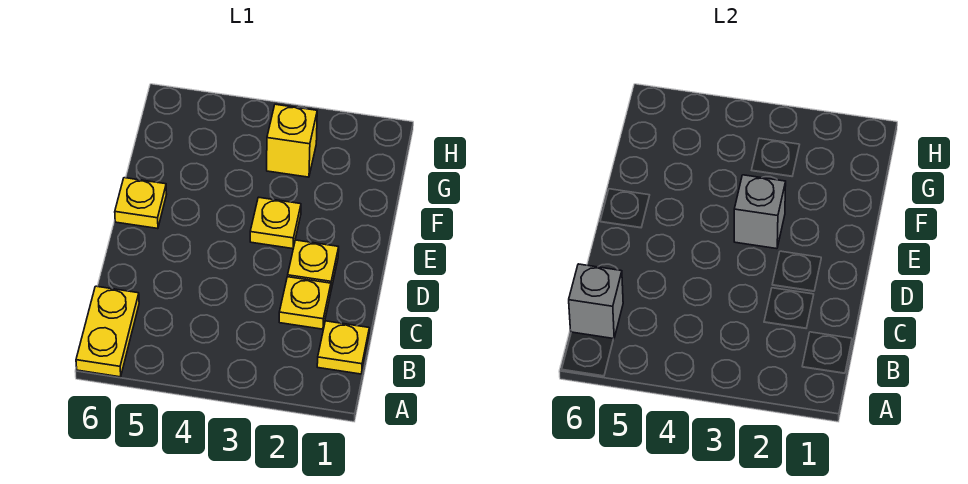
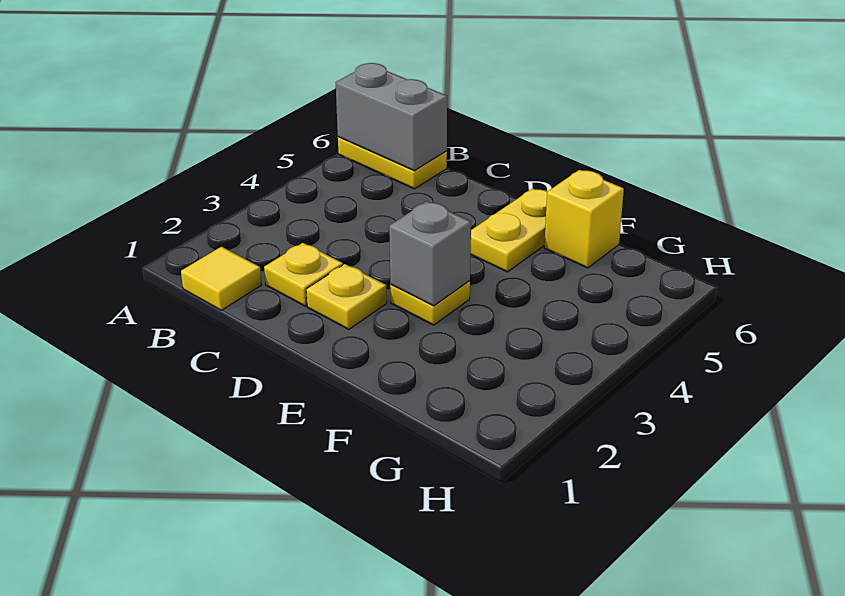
yellow 1x1 plate [317,321,369,374] -> yellow 1x1 tile [181,247,261,310]
grey 1x1 brick [569,264,623,339] -> grey 1x2 brick [336,63,447,171]
yellow 1x1 plate [115,178,167,229] -> yellow 1x2 plate [471,188,548,272]
yellow 1x1 brick [267,104,317,177] -> yellow 1x1 brick moved to [544,170,624,268]

